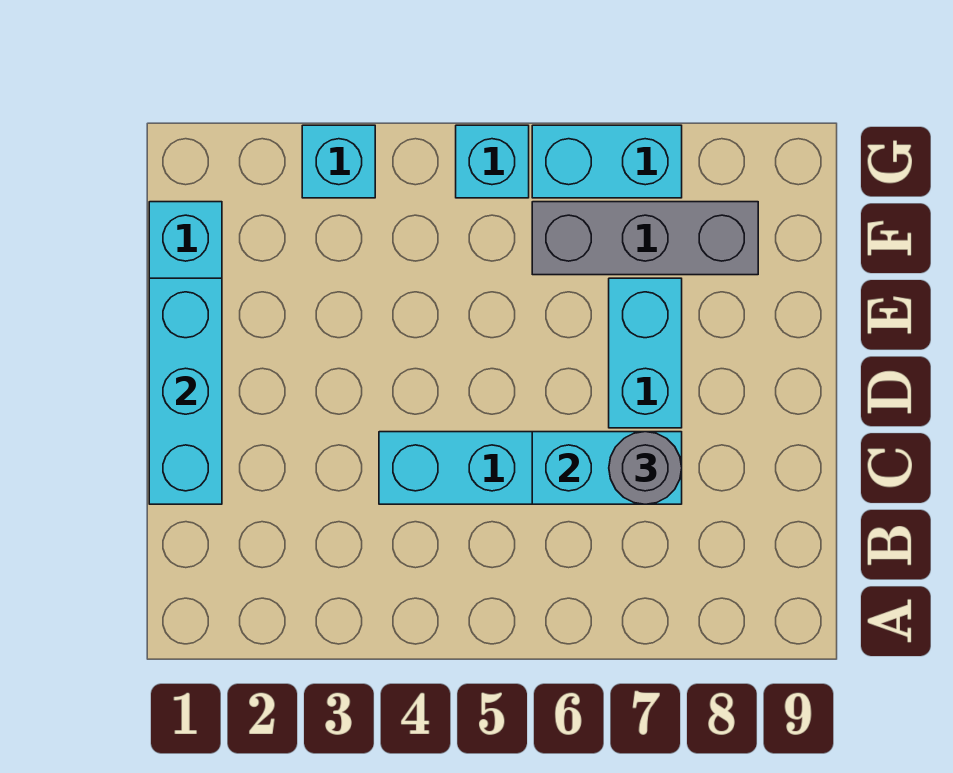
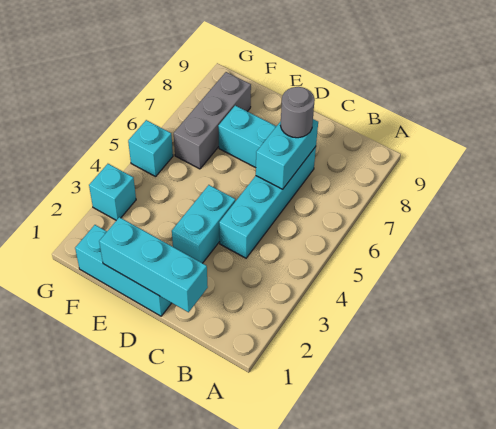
cyan 1x2 brick [532,125,682,198] -> cyan 1x2 brick moved to [172,185,235,263]

